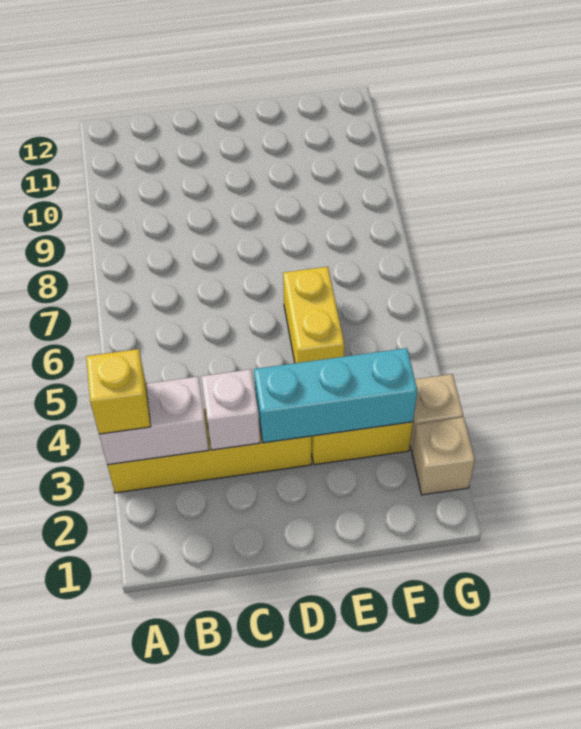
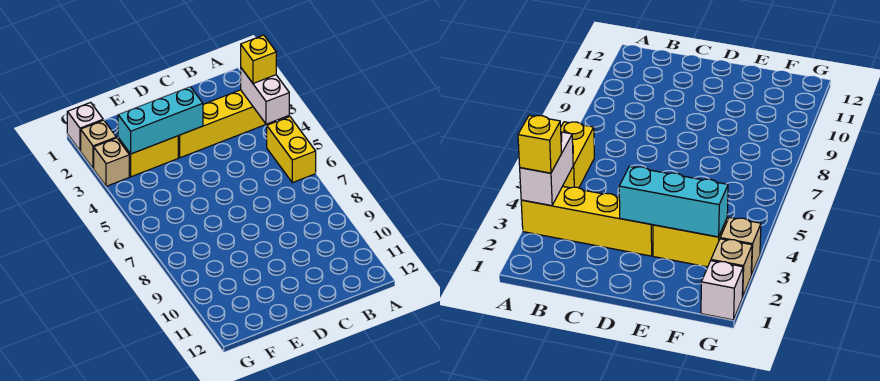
white 1x2 brick [99,377,209,465] -> white 1x2 brick turned to [241,68,289,124]
white 1x1 brick [201,369,260,450] -> white 1x1 brick moved to [67,102,103,151]
yellow 1x2 brick [283,267,344,363] -> yellow 1x2 brick moved to [267,117,316,183]

